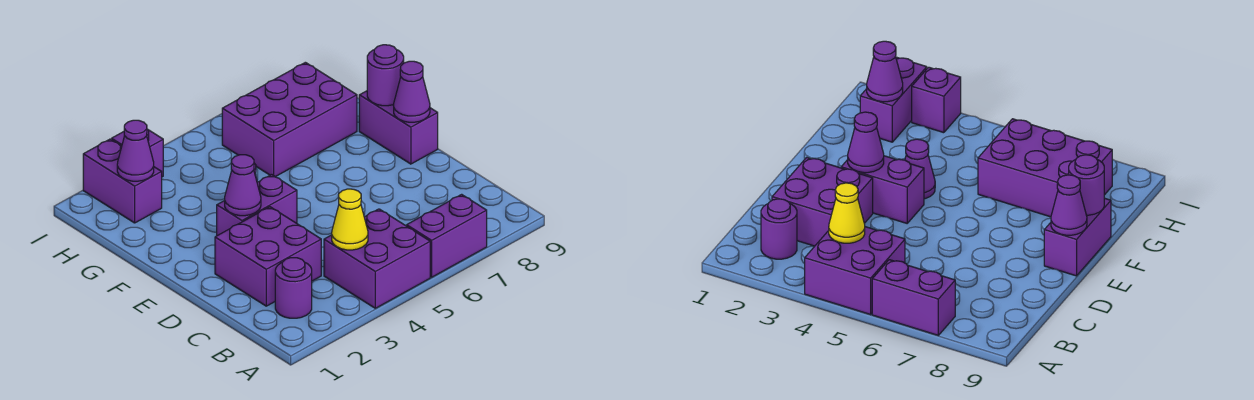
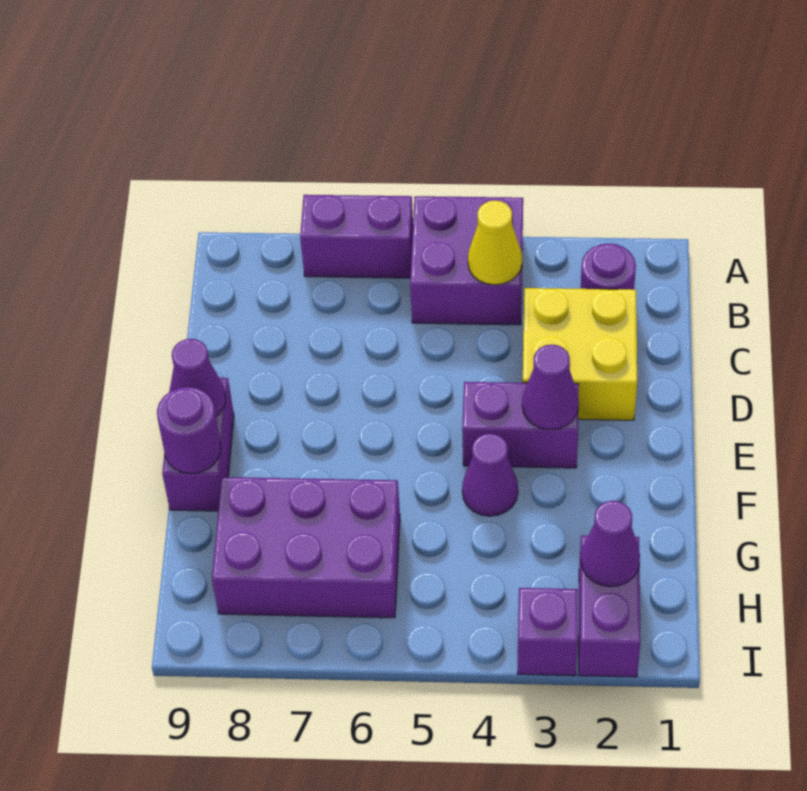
purple 2x2 brick [215,207,321,306] -> yellow 2x2 brick [523,288,637,420]

